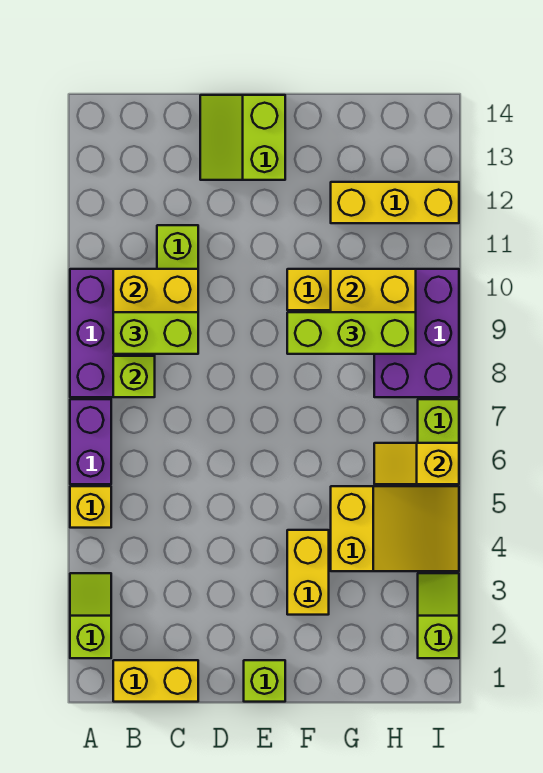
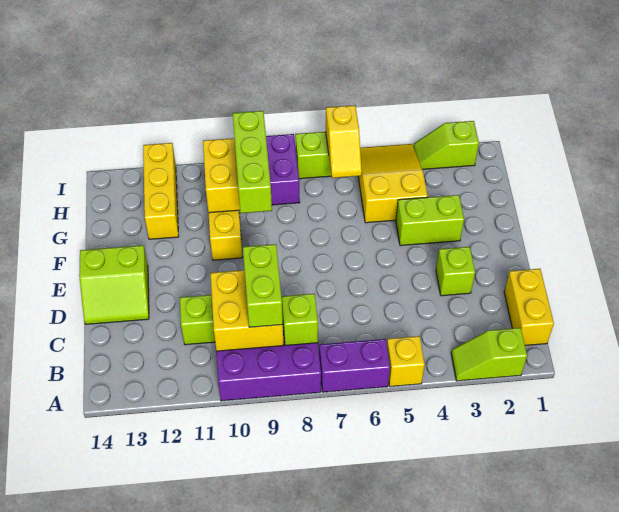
lime 1x1 brick [244,660,285,702] -> lime 1x1 brick moved to [436,247,475,296]
yellow 1x2 brick [287,530,329,615] -> lime 1x2 brick [396,195,464,246]

